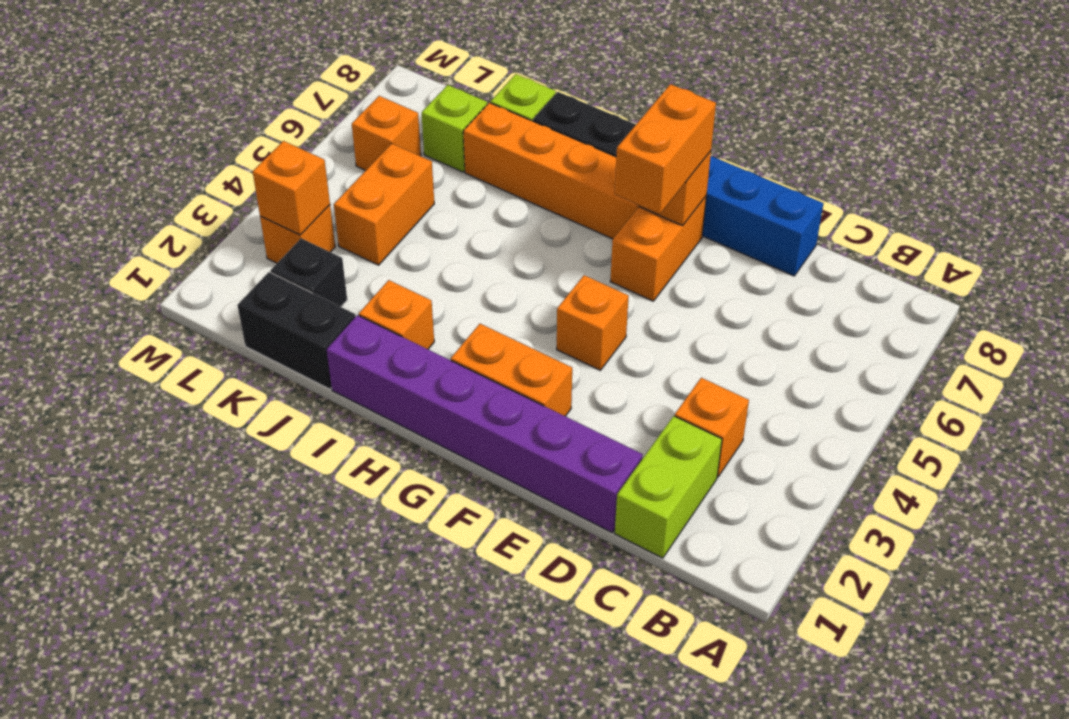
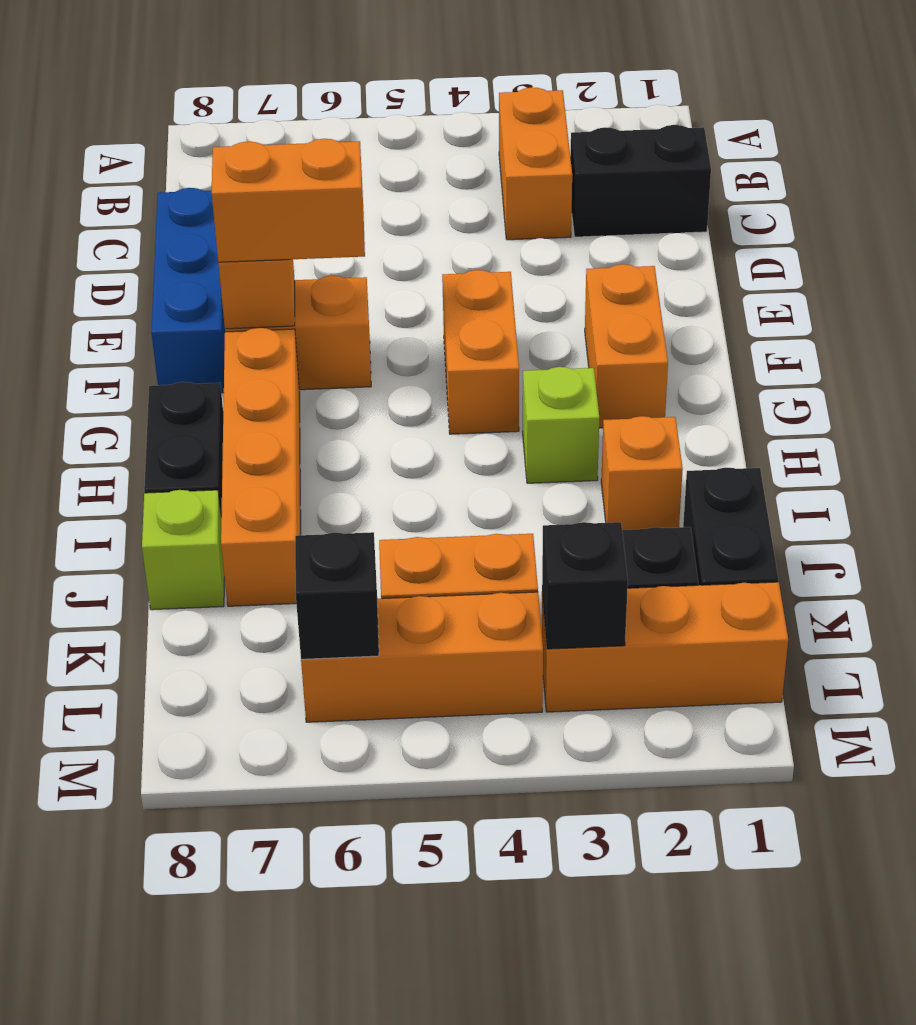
lime 1x2 brick [615,416,722,558] -> black 1x2 brick [570,125,711,237]
orange 1x1 brick [675,378,749,477] -> orange 1x2 brick [499,87,572,240]
purple 1x6 brick [327,315,643,532] -> none
orange 1x1 brick [557,275,629,370] -> orange 1x2 brick [442,270,519,434]
lime 1x1 brick [422,85,487,172] -> lime 1x1 brick moved to [523,367,599,483]
orange 1x1 brick [260,205,335,263] -> orange 1x3 brick [542,582,788,712]
orange 1x1 brick [253,141,330,235] -> black 1x1 brick [542,522,628,649]
orange 1x1 brick [352,96,421,170] -> orange 1x3 brick [301,592,543,722]
none -> black 1x1 brick [295,532,379,659]

